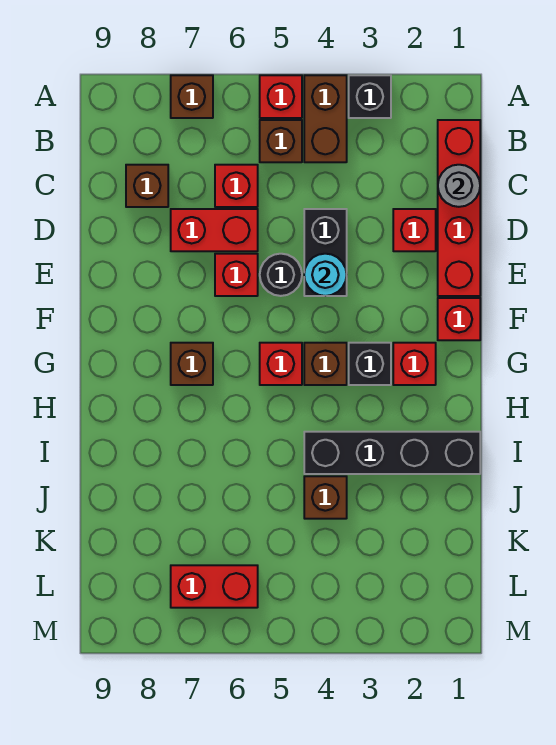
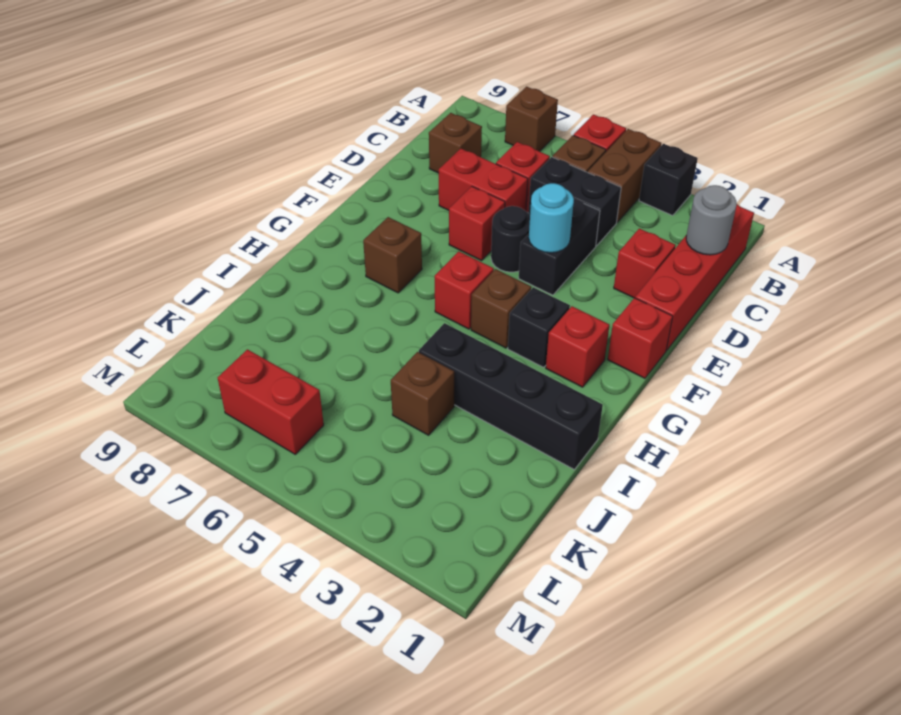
none -> black 1x2 brick [528,157,621,246]

